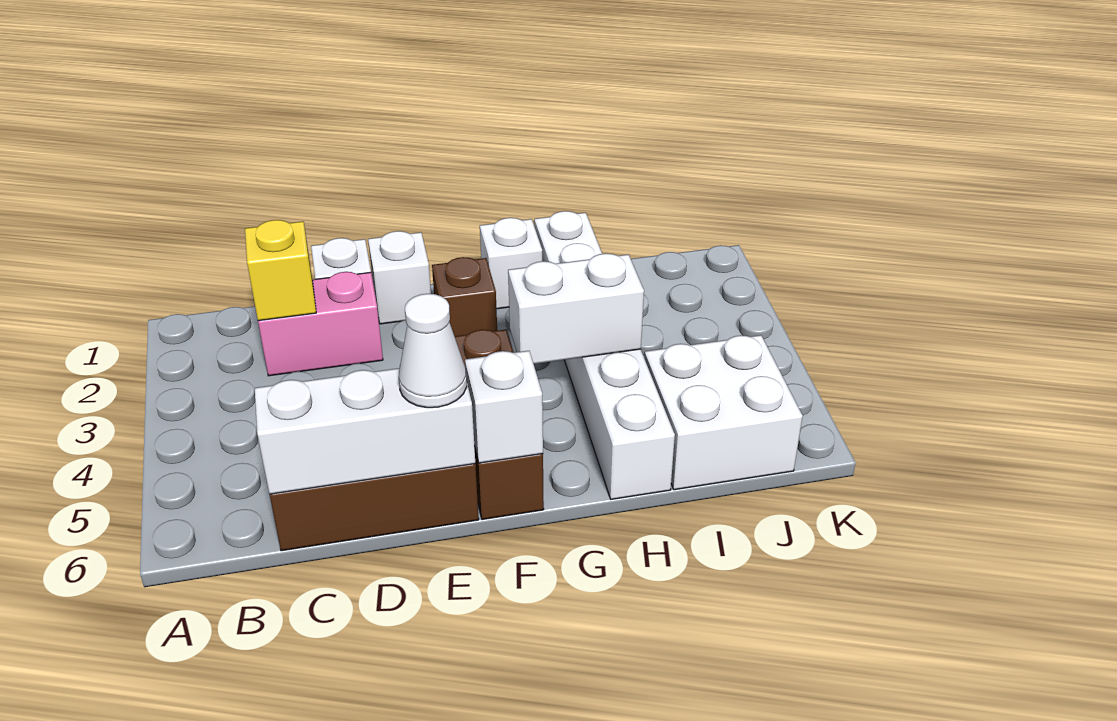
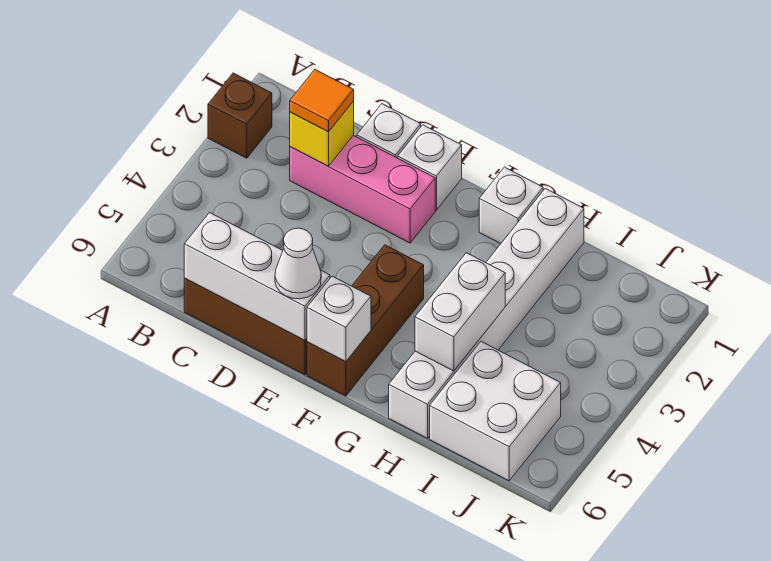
pink 1x2 brick [258,272,383,376] -> pink 1x3 brick [290,135,435,243]
none -> orange 1x1 tile [290,70,354,132]
brown 1x1 brick [432,257,497,336] -> brown 1x1 brick moved to [208,73,272,158]
white 1x2 brick [508,253,644,364] -> white 1x2 brick turned to [415,253,505,371]

